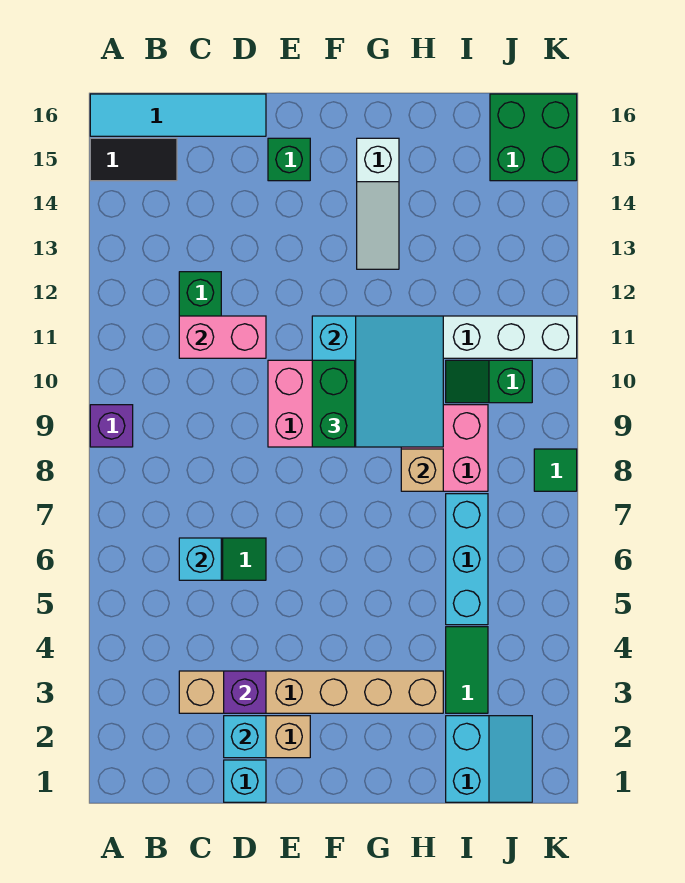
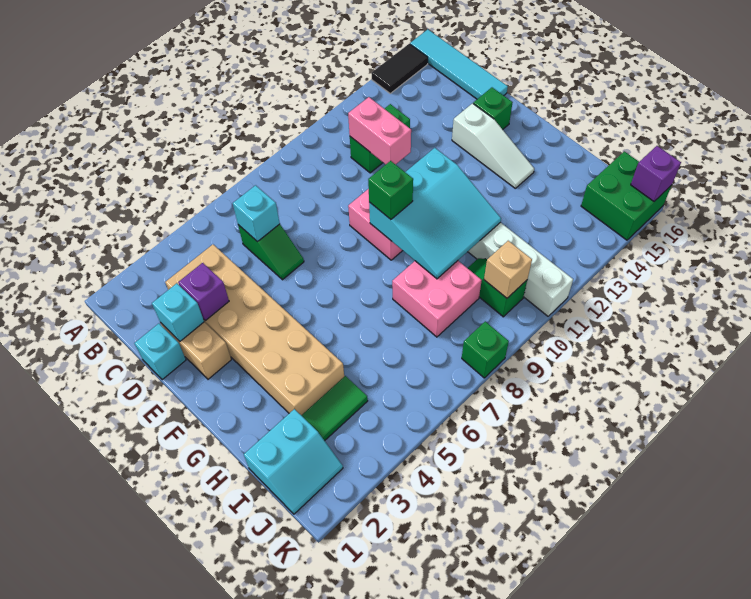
purple 1x1 brick [90,405,133,447] -> purple 1x1 brick moved to [631,146,681,201]
black 1x2 tile [90,138,177,181] -> black 1x2 tile turned to [372,44,428,93]
tan 1x6 brick [179,671,443,713] -> tan 2x6 brick [165,245,344,415]
green 1x2 brick [312,360,355,447] -> green 1x1 brick [368,161,413,219]
white 1x3 slope [357,138,399,269] -> white 1x3 slope turned to [452,103,534,188]
tan 1x1 brick [401,449,443,491] -> tan 1x1 brick moved to [484,241,532,298]
cyan 1x3 brick [446,494,488,625] -> none
green 1x1 tile [534,449,577,491] -> green 1x1 brick [462,321,509,378]

